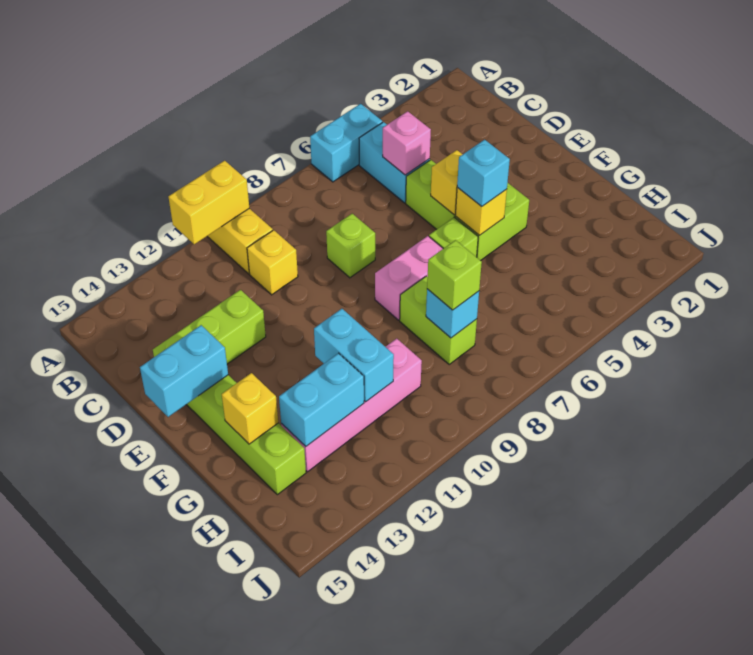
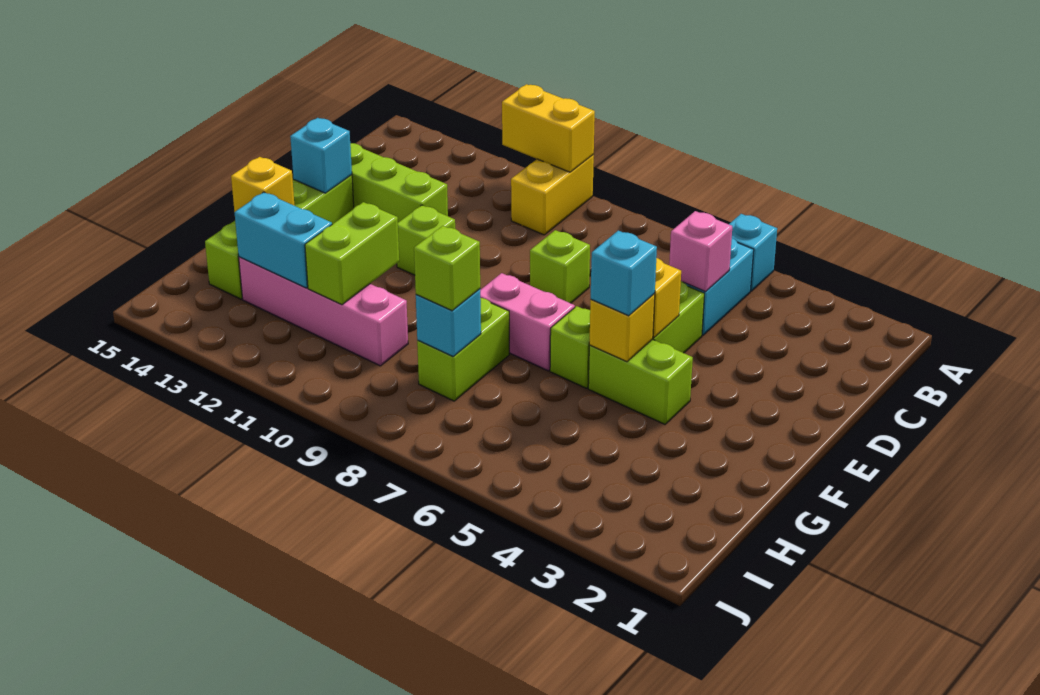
cyan 1x2 brick [310,104,382,182] -> cyan 1x1 brick [729,214,777,291]
yellow 1x1 brick [247,230,298,295] -> none
none -> lime 1x1 brick [397,205,455,275]
cyan 1x2 brick [140,325,228,417] -> cyan 1x1 brick [290,118,352,193]
cyan 1x2 brick [314,309,394,402] -> lime 1x2 brick [305,202,399,305]

